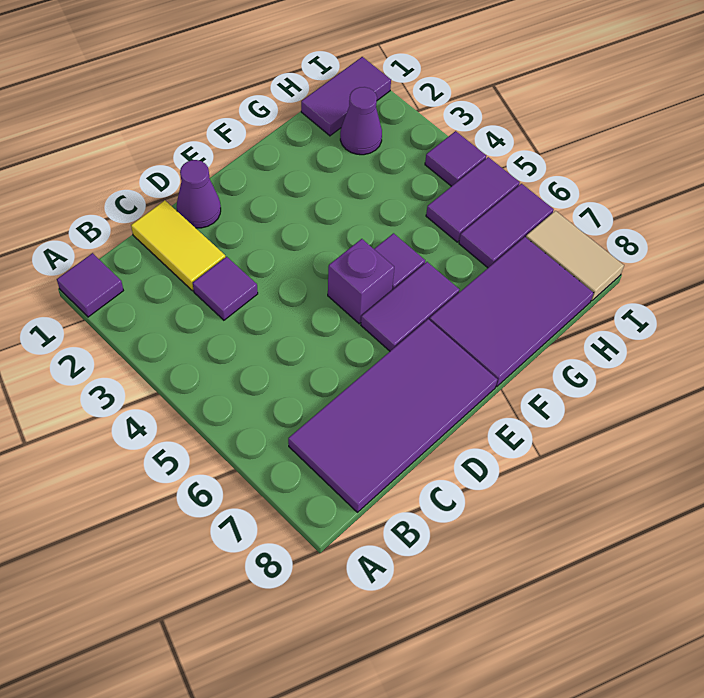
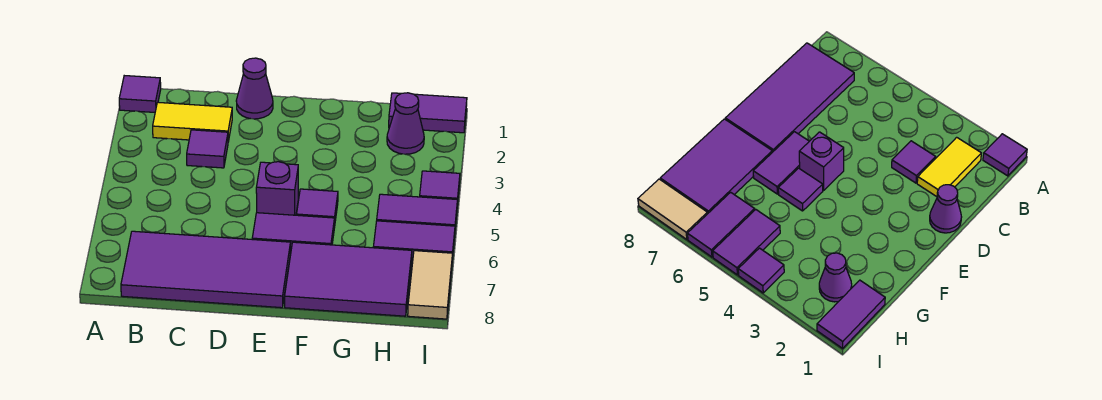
yellow 1x2 tile [131,201,225,291] -> yellow 1x2 tile turned to [153,102,232,142]

